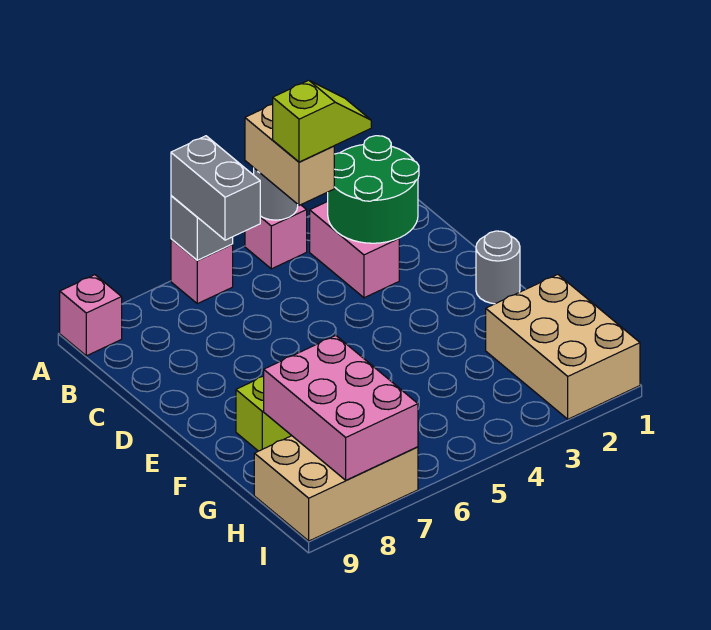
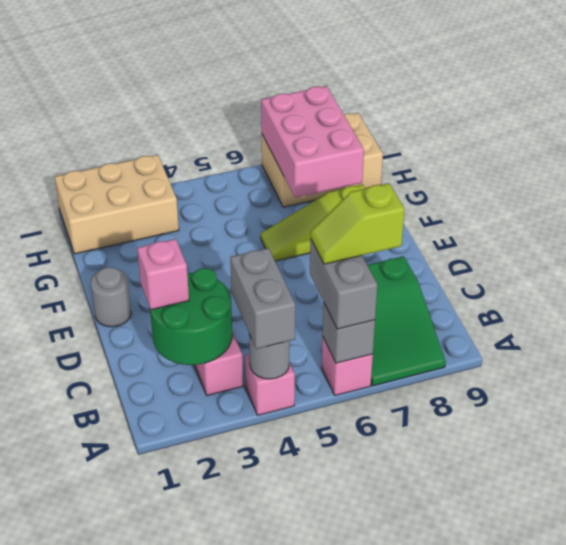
tan 1x2 brick [245,104,334,205] -> grey 1x2 brick [230,248,295,349]
none -> green 2x3 slope [367,256,446,386]
pink 1x1 brick [60,275,122,356] -> pink 1x1 brick moved to [137,239,189,310]
lime 1x2 slope [273,80,371,162] -> lime 1x2 slope moved to [311,183,405,264]
tan 2x3 brick [486,275,640,419] -> tan 2x3 brick turned to [55,155,179,254]

